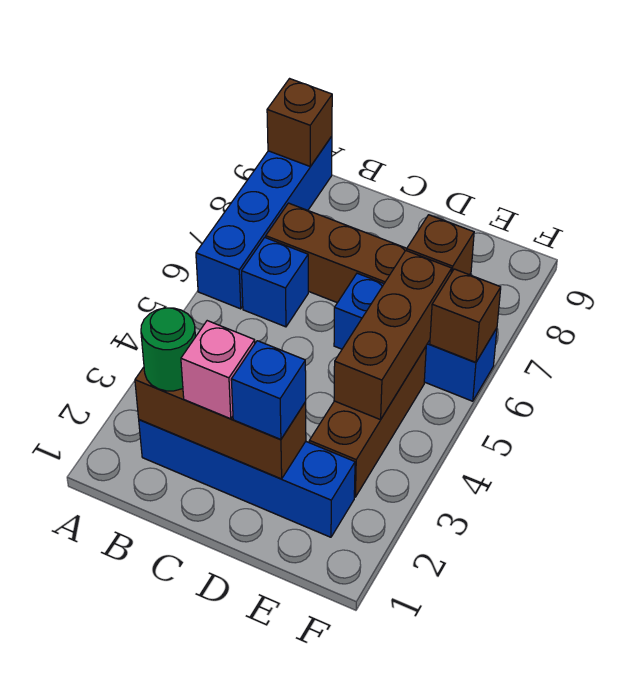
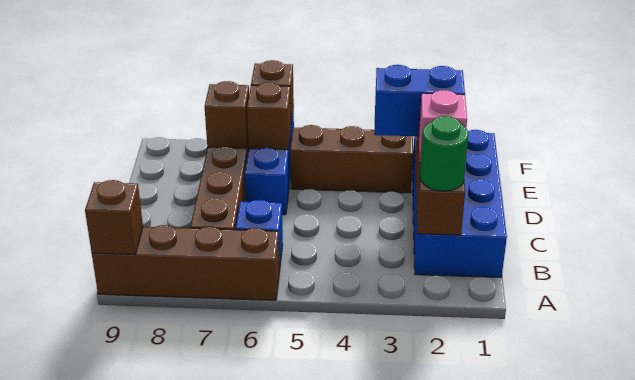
blue 1x4 brick [196,136,332,309] -> brown 1x4 brick [92,225,280,300]
blue 1x4 brick [139,420,355,537] -> blue 2x4 brick [412,130,507,278]
blue 1x1 brick [231,341,306,439] -> blue 1x2 brick [374,65,465,137]
brown 1x3 brick [334,251,452,420] -> brown 1x1 brick [247,82,291,150]

